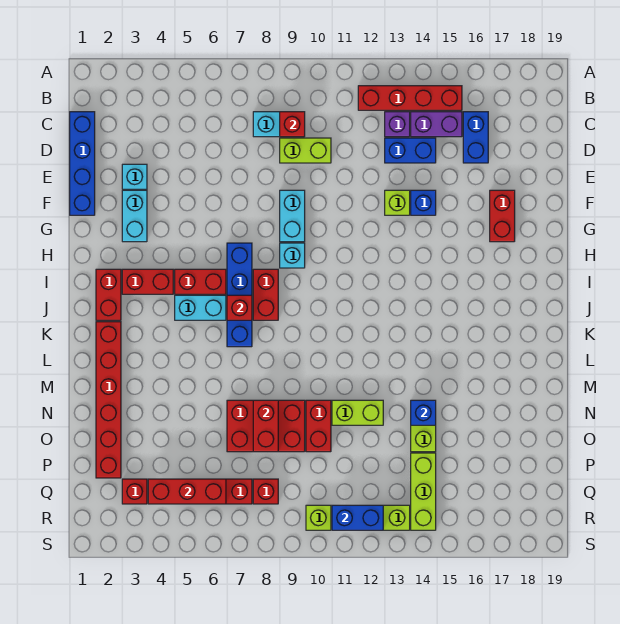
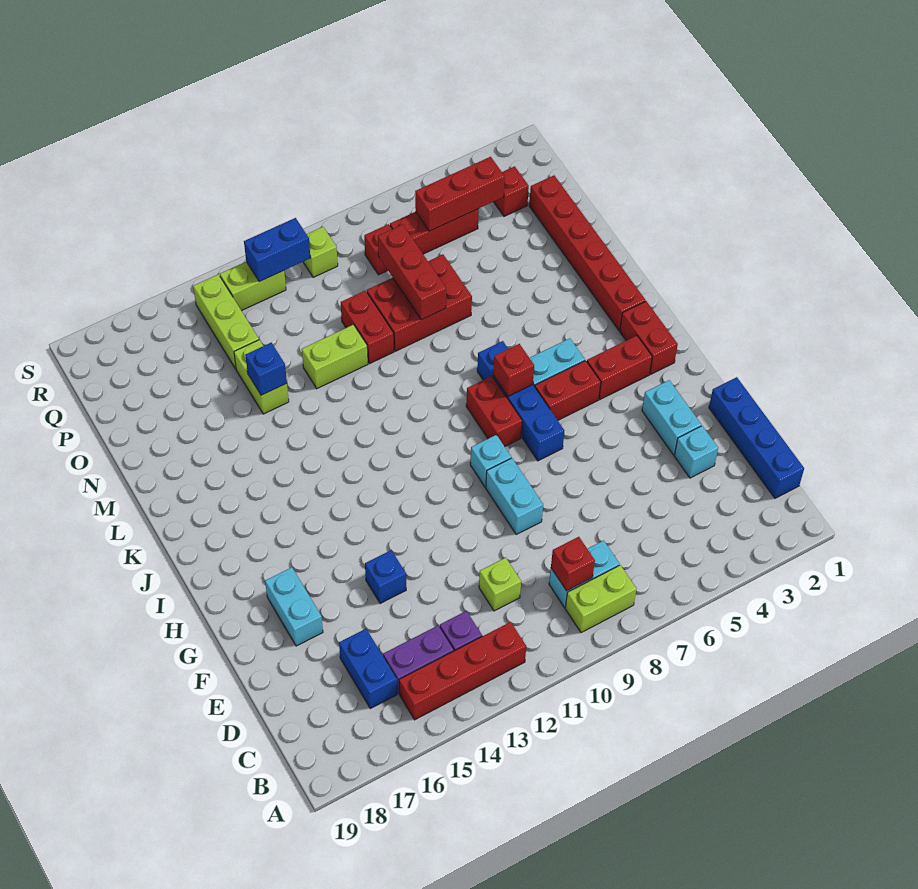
lime 1x2 brick [280,138,331,163] -> lime 1x2 brick moved to [565,565,637,633]
blue 1x2 brick [385,138,436,163] -> none
lime 1x1 brick [385,190,410,215] -> lime 1x1 brick moved to [479,558,521,611]
red 1x2 brick [490,190,515,242] -> cyan 1x2 brick [265,567,323,646]
red 1x2 brick [253,400,278,452] -> red 1x3 brick [378,224,446,320]

